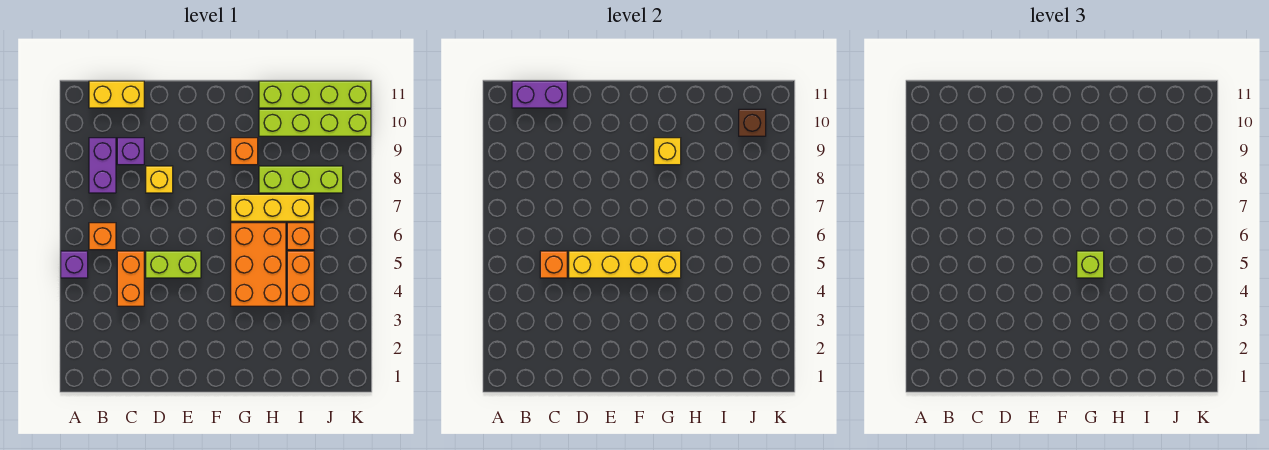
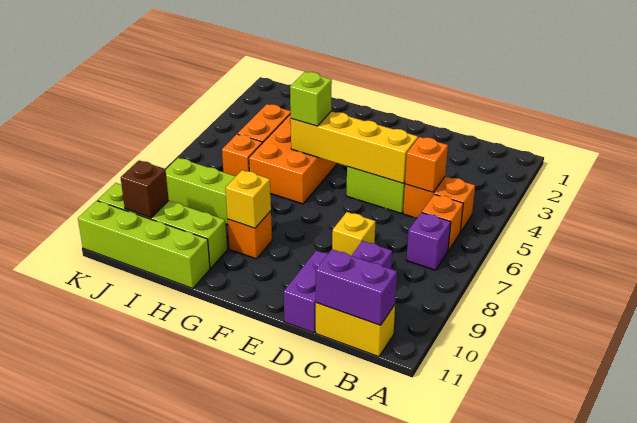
purple 1x1 brick [61,251,88,278] -> purple 1x1 brick moved to [407,213,451,270]
purple 1x2 brick [89,138,116,193] -> purple 1x2 brick moved to [284,250,328,333]
orange 1x2 brick [117,251,144,306] -> orange 1x2 brick turned to [403,176,475,232]
yellow 1x3 brick [231,194,314,221] -> none

